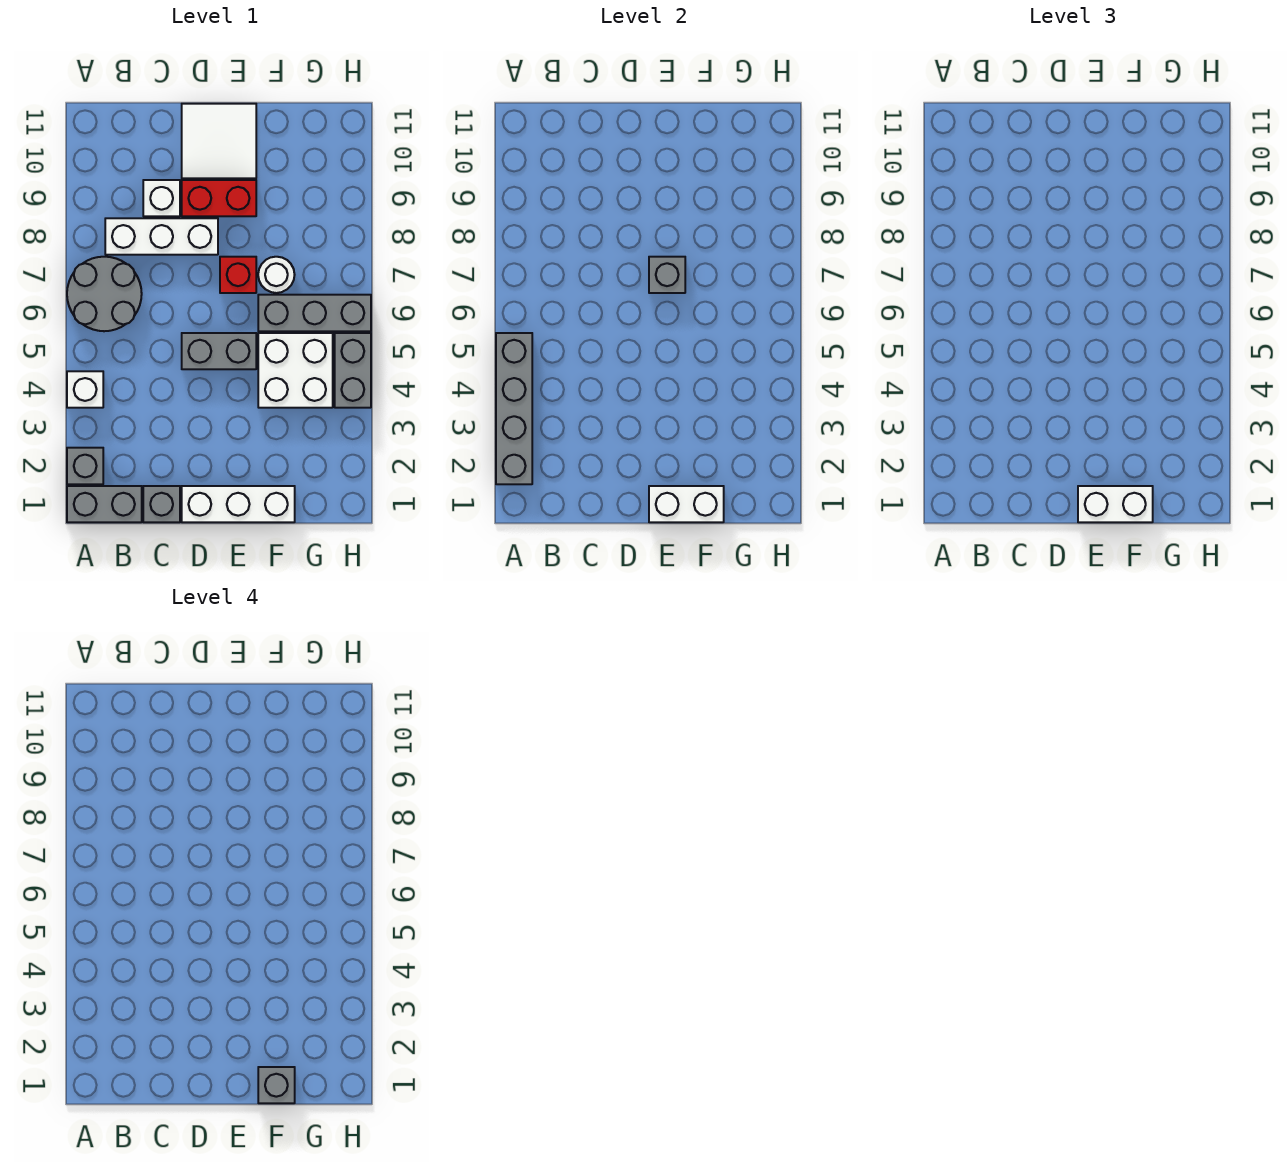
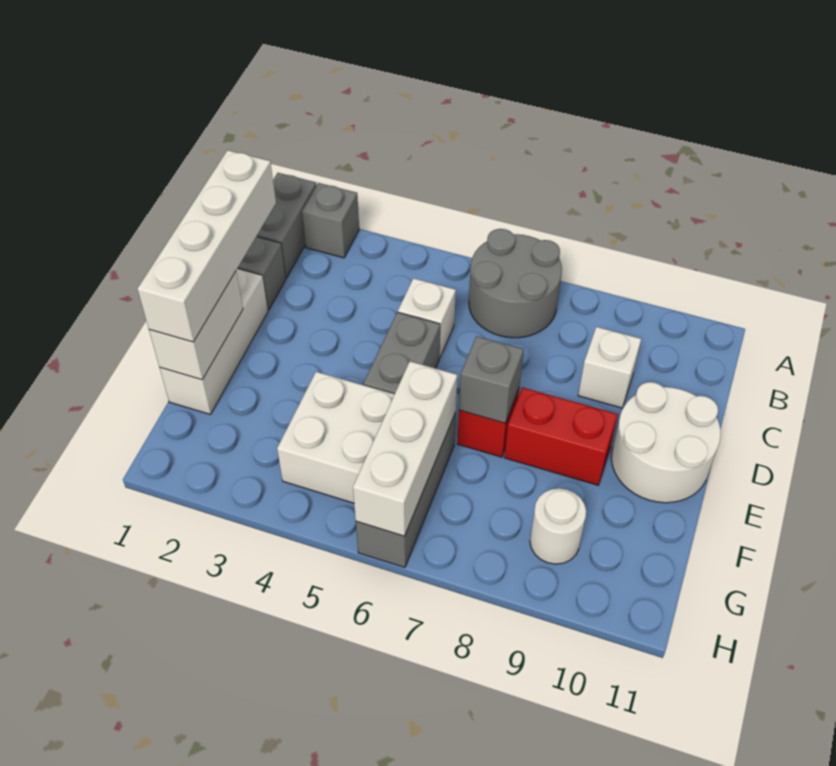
grey 1x4 brick [496,333,532,484] -> none
white 1x1 brick [67,371,103,408] -> white 1x1 brick moved to [398,278,456,357]
white 1x3 brick [105,218,218,255] -> white 1x3 brick moved to [353,361,457,536]
red 1x2 brick [182,180,256,216] -> red 1x2 brick turned to [504,387,618,485]
white 2x2 tile [182,104,256,178] -> white 2x2 round brick [611,382,721,503]
white 1x2 brick [1078,486,1153,522] -> white 1x4 brick [138,150,276,342]
grey 1x1 brick [258,1067,295,1103] -> none
white 1x1 round brick [258,257,295,293] -> white 1x1 round brick moved to [530,488,586,564]
grey 1x2 brick [335,333,371,408] -> none

